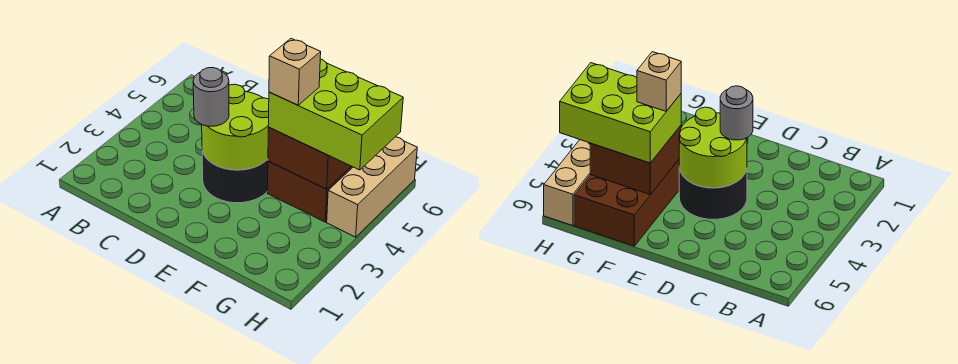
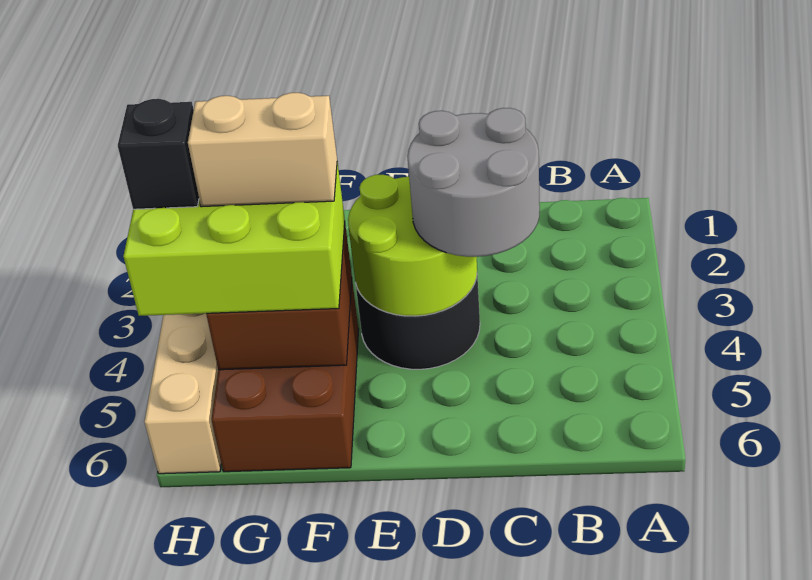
grey 1x1 round brick [193,68,229,126] -> grey 2x2 round brick [407,108,540,257]
tan 1x1 brick [269,39,321,105] -> tan 1x2 brick [188,93,337,207]
none -> black 1x1 brick [118,99,199,209]

